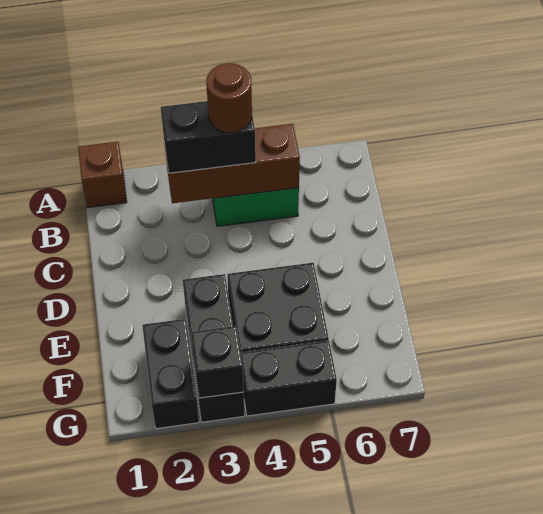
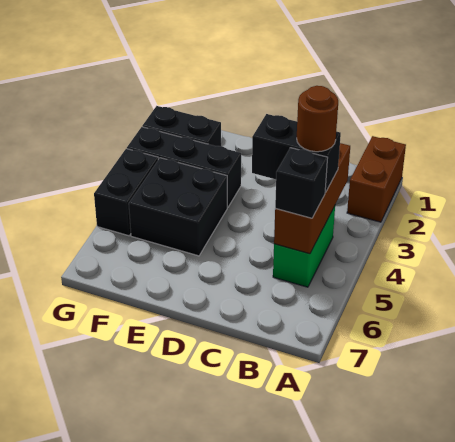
brown 1x1 brick [78,142,127,208] -> brown 1x2 brick [347,136,406,222]
black 1x2 brick [161,101,256,173] -> black 1x2 brick turned to [252,114,341,193]
black 1x1 brick [191,326,244,398] -> black 1x1 brick moved to [275,148,327,218]

